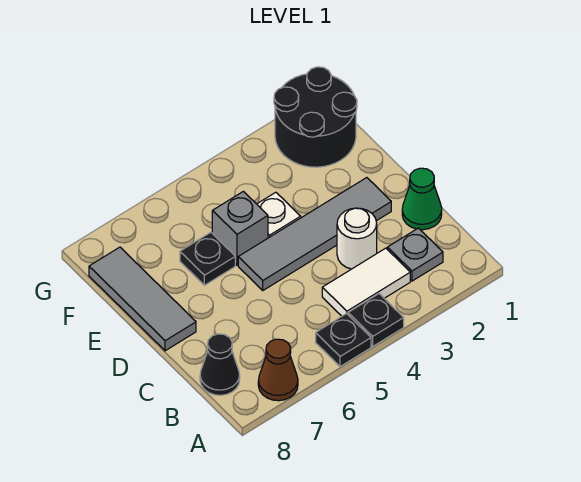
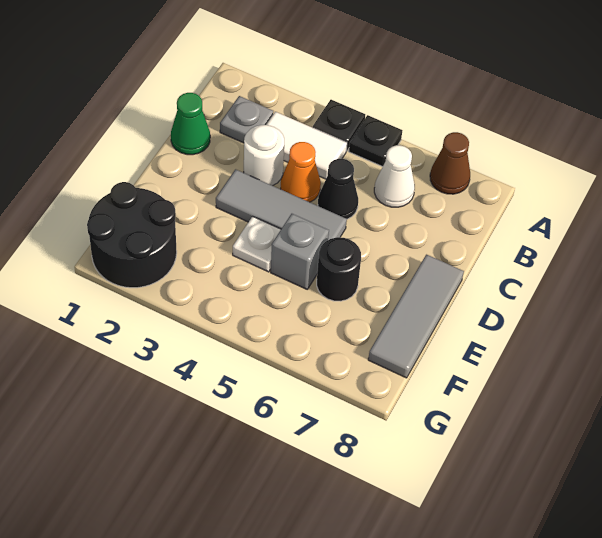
none -> white 1x1 cone [374,145,415,207]
black 1x1 cone [200,334,240,395] -> black 1x1 cone moved to [318,159,358,219]
none -> orange 1x1 cone [281,142,321,202]
grey 1x4 tile [238,178,391,290] -> grey 1x3 tile [216,169,347,240]
black 1x1 plate [180,232,235,285] -> black 1x1 round brick [317,237,361,301]

